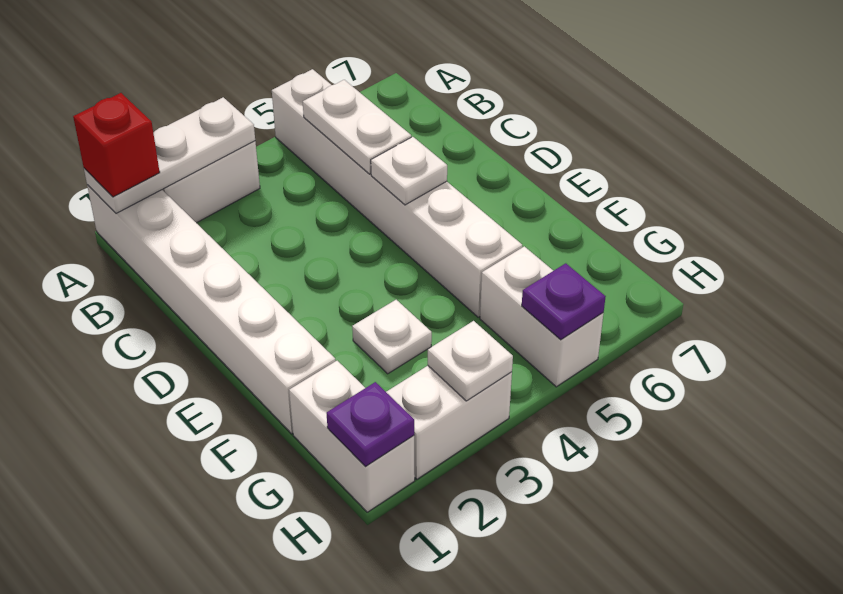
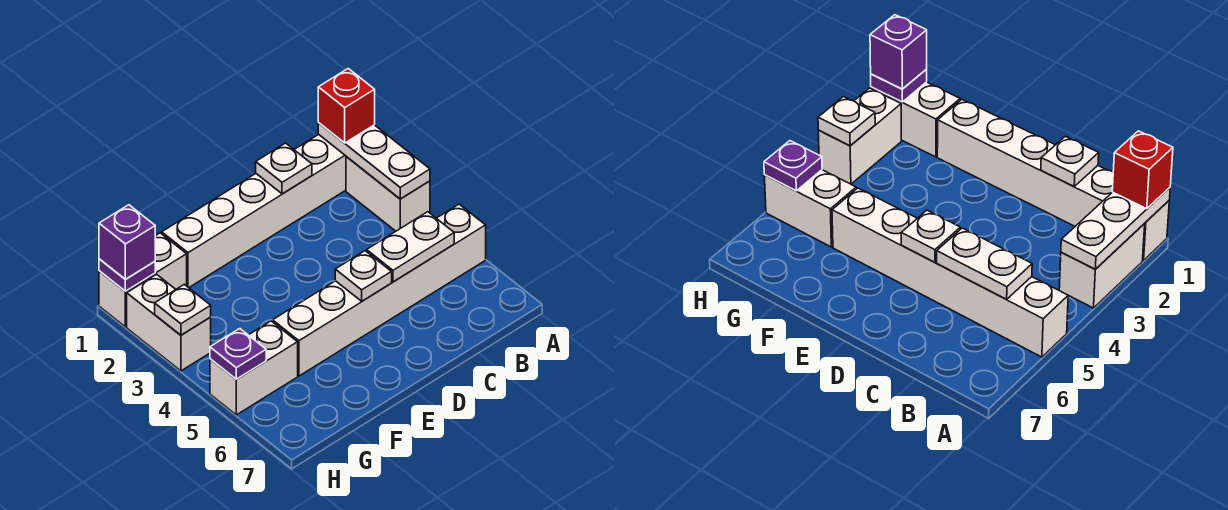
white 1x1 plate [352,300,432,374] -> white 1x1 plate moved to [256,143,312,194]
none -> purple 1x1 brick [99,205,155,279]

